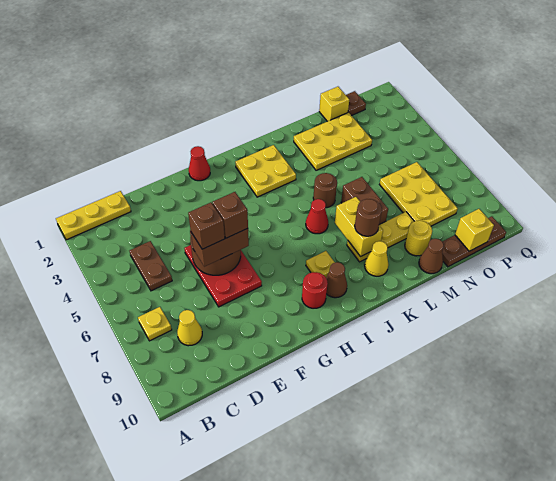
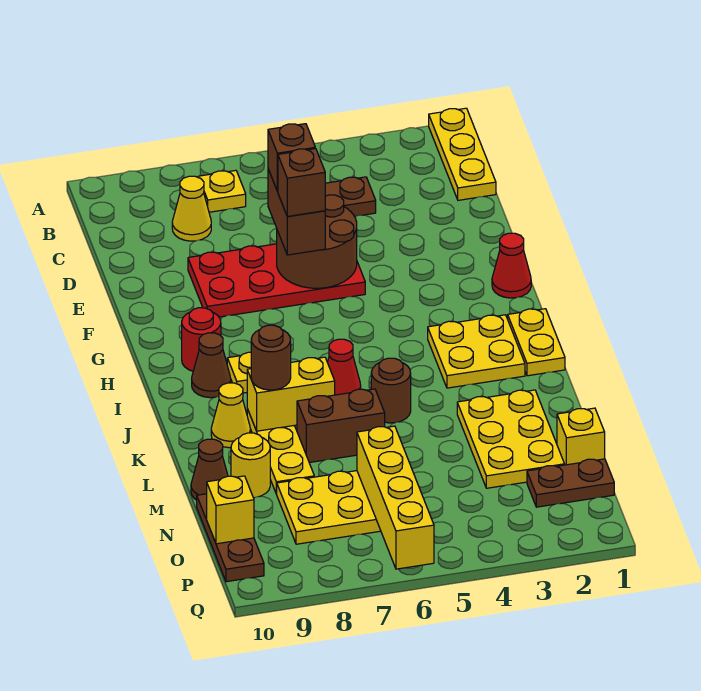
red 2x3 plate [185,245,262,307] -> red 2x4 plate [188,244,365,317]
none -> yellow 1x2 plate [508,309,565,376]
none -> yellow 1x4 brick [357,426,434,569]
brown 1x1 plate [346,91,366,116] -> brown 1x2 plate [527,459,614,507]

